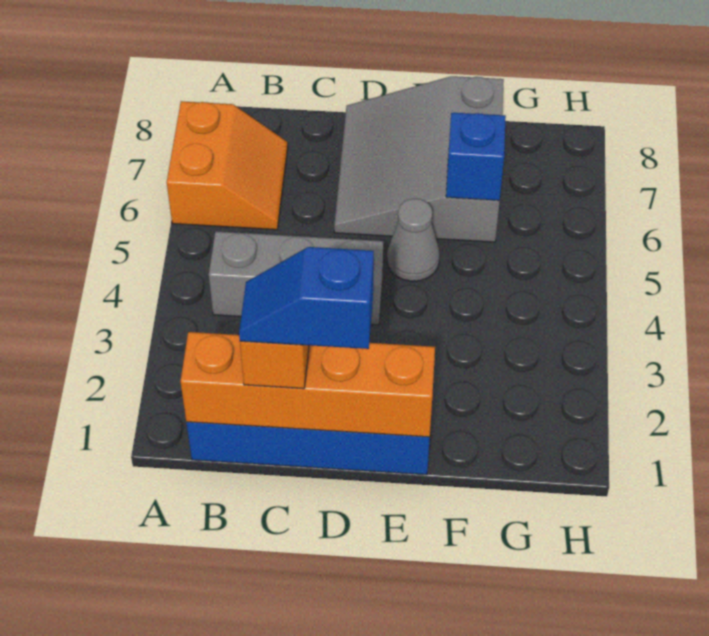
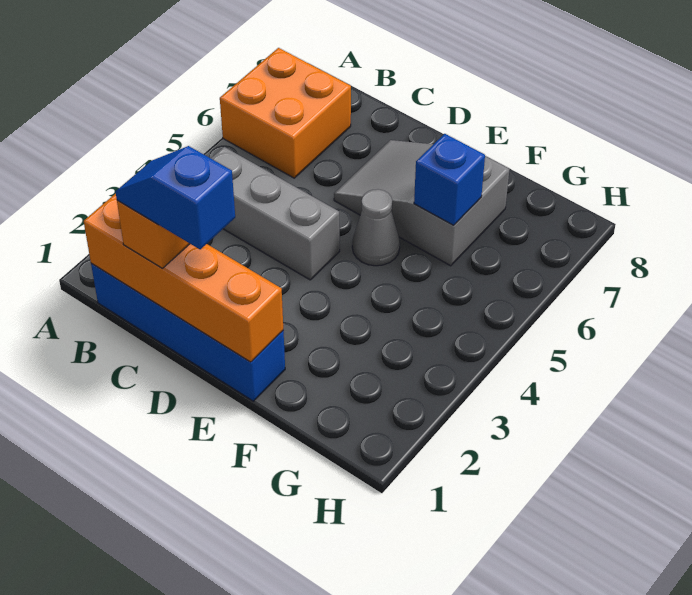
orange 2x2 slope [167,101,288,230] -> orange 2x2 brick [220,48,351,178]
grey 3x3 slope [334,76,504,242] -> grey 2x3 slope [334,140,510,266]

